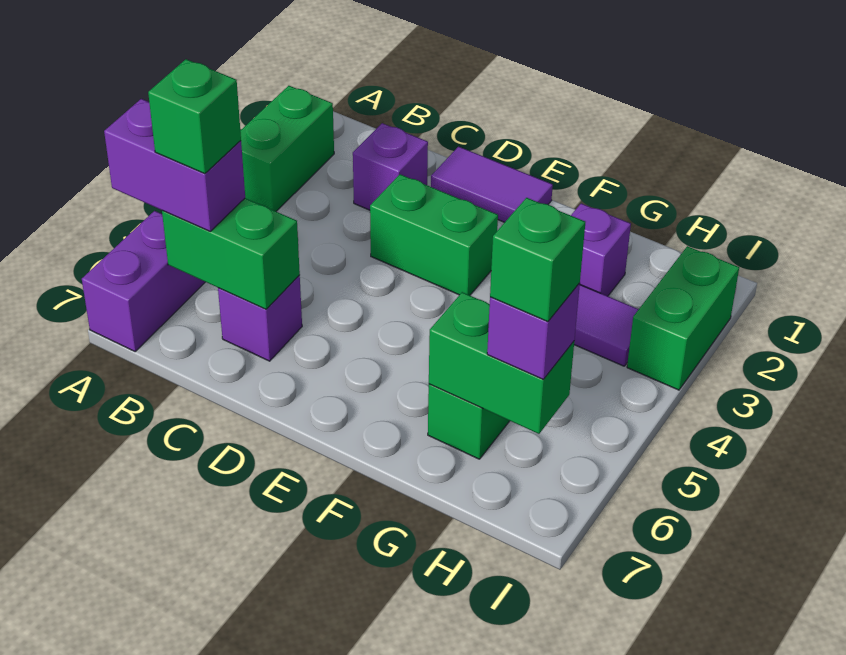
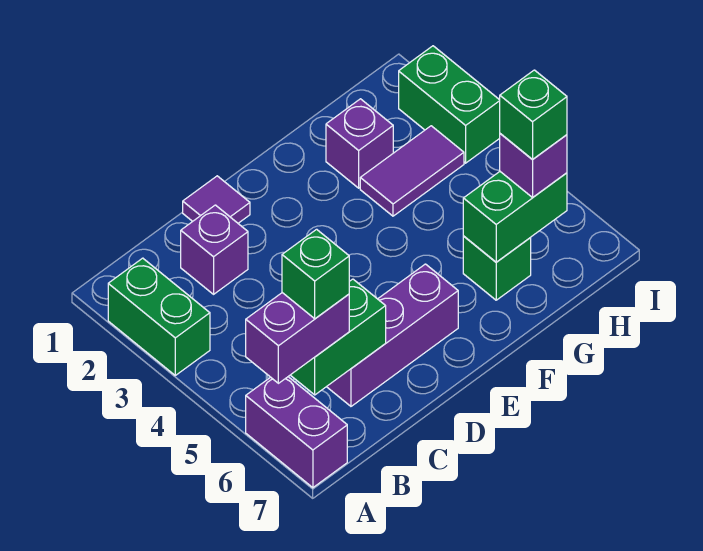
purple 1x1 brick [218,275,302,361] -> purple 1x3 brick [327,264,458,406]
purple 1x2 tile [431,147,553,222] -> purple 1x1 tile [183,176,250,223]
green 1x2 brick [370,174,498,295] -> none

